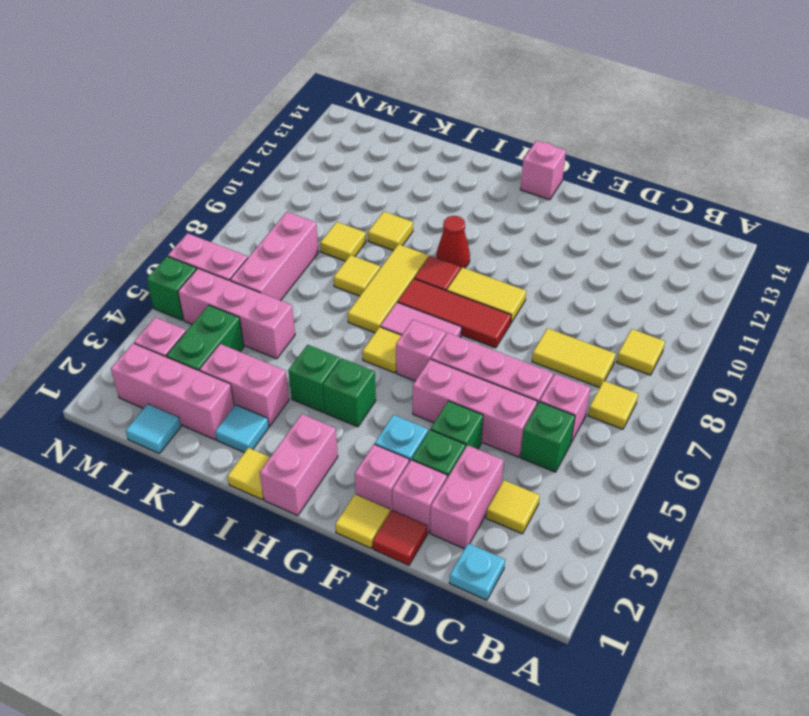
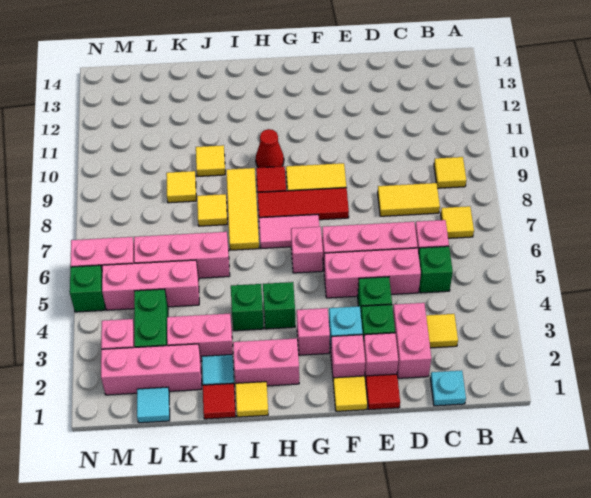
pink 1x1 brick [521,141,566,200] -> pink 1x1 brick moved to [297,308,330,355]
pink 1x2 brick [260,414,338,516] -> pink 1x2 brick turned to [233,338,299,386]
yellow 1x1 tile [362,327,402,373] -> none
none -> red 1x1 tile [203,383,236,419]
pink 1x3 brick [230,212,319,301] -> pink 1x3 brick turned to [134,232,230,278]

